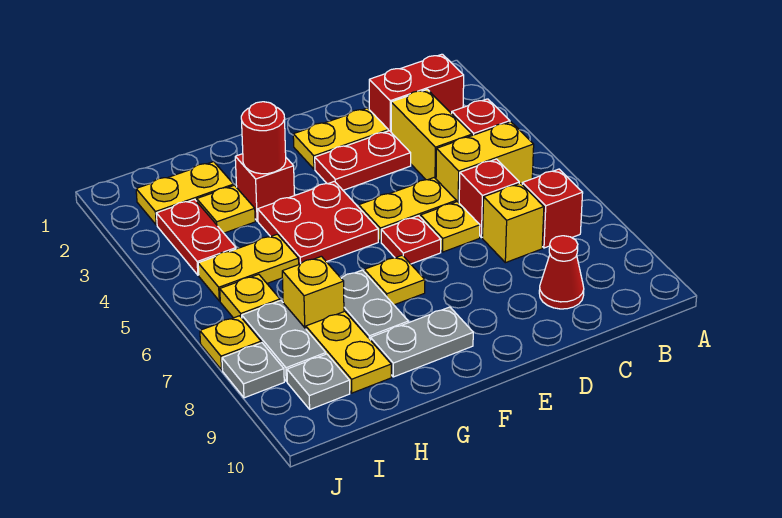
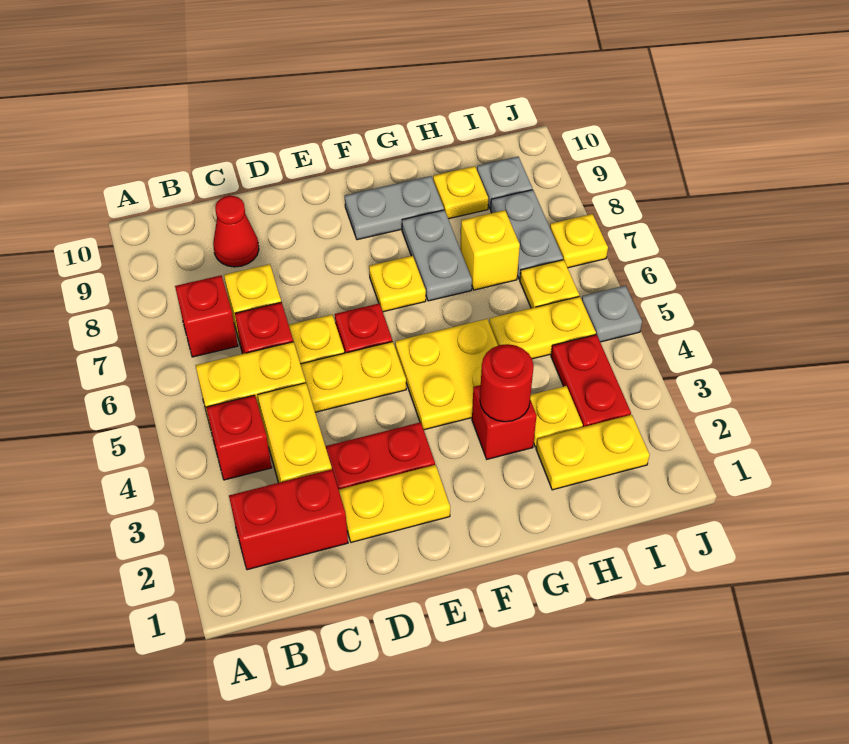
red 2x2 plate [258,181,378,264] -> yellow 2x2 plate [395,319,498,430]
yellow 1x2 plate [306,311,391,393] -> yellow 1x1 plate [433,166,488,219]
grey 1x1 plate [222,343,284,398] -> grey 1x1 plate moved to [582,286,642,342]

